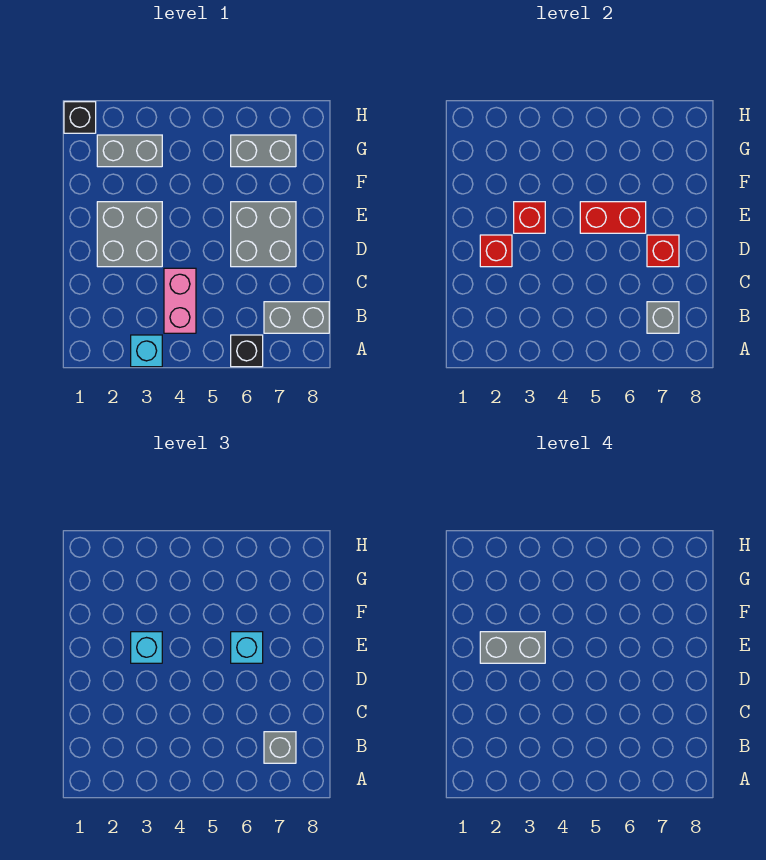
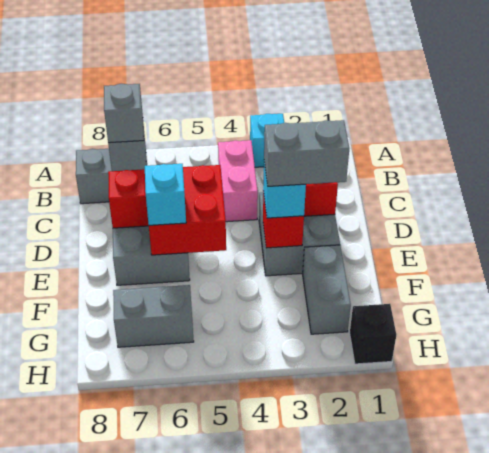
black 1x1 brick [231,335,263,367] -> none
red 1x2 brick [580,202,646,233] -> red 2x2 brick [149,165,226,255]
grey 1x2 brick [97,135,162,167] -> grey 1x2 brick turned to [303,245,351,334]

